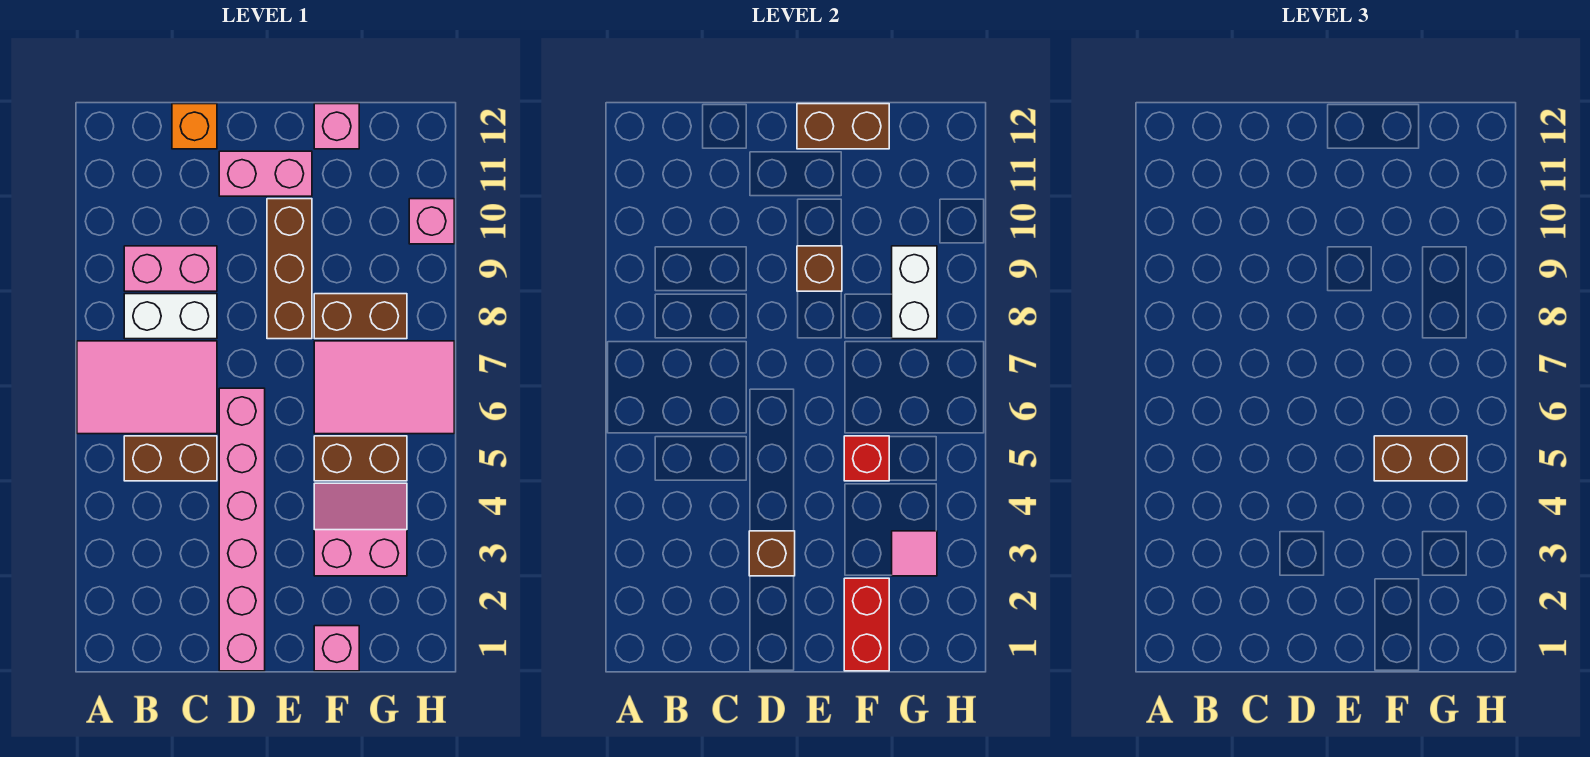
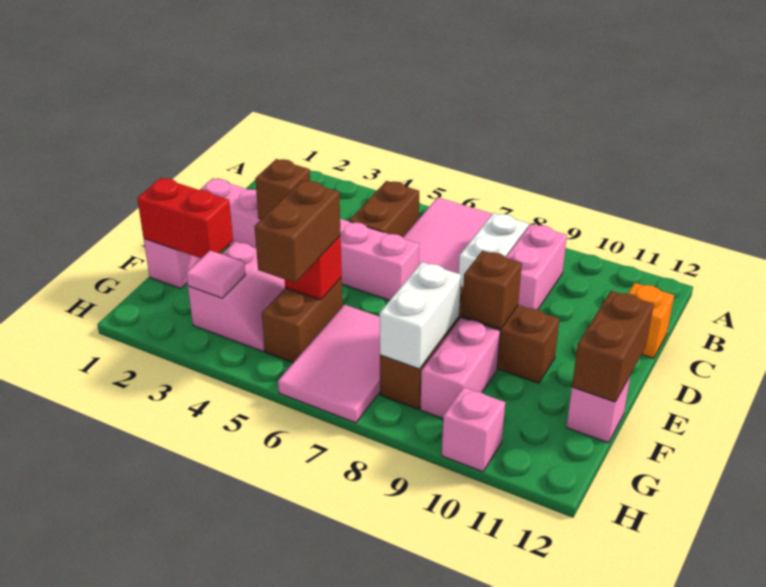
pink 1x2 brick [219,151,312,196] -> pink 1x2 brick moved to [420,318,500,418]
white 1x2 brick [892,246,937,339] -> white 1x2 brick turned to [380,262,461,369]

